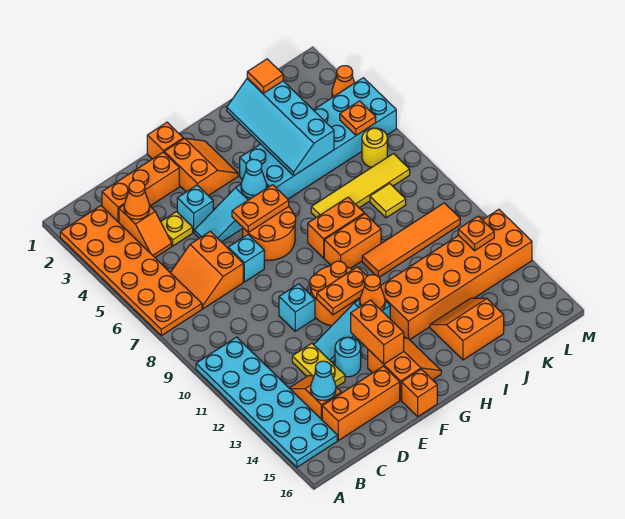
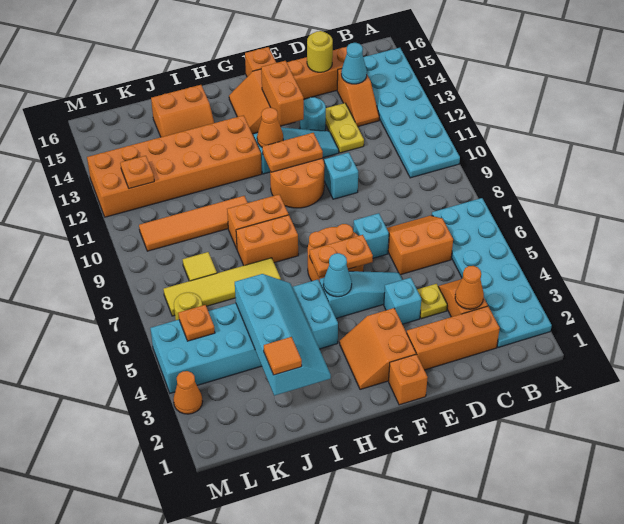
orange 2x6 plate [60,206,202,336] -> cyan 2x6 plate [432,198,552,347]
orange 2x2 slope [170,231,243,309] -> orange 2x2 slope turned to [387,216,453,275]
none -> yellow 1x1 round brick [307,31,333,72]

